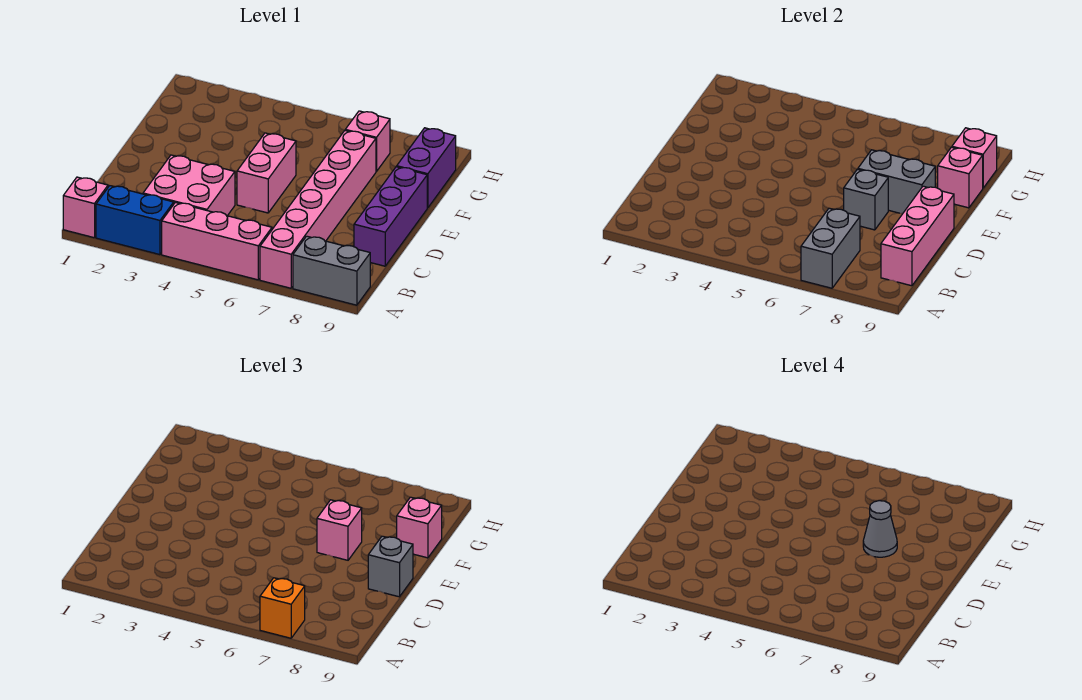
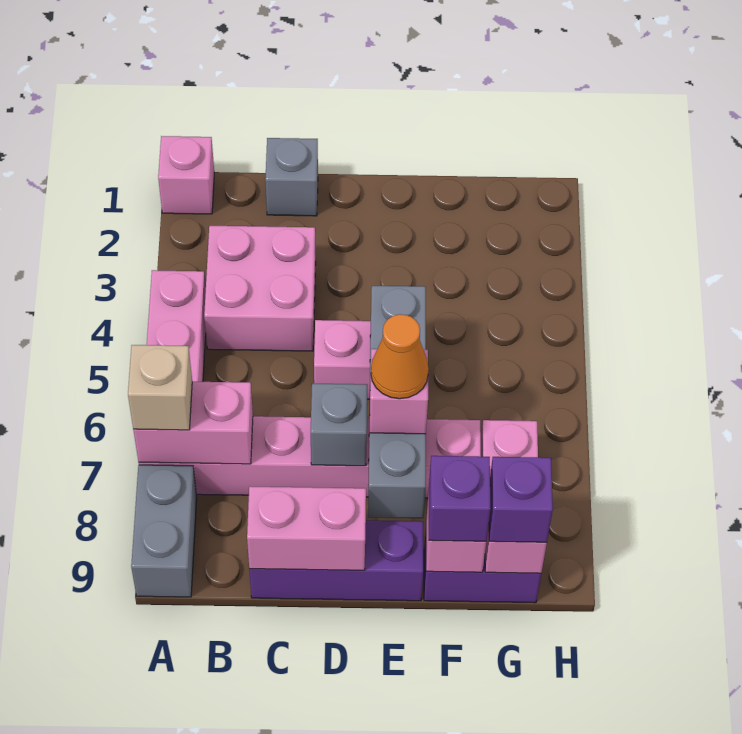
blue 1x2 brick [96,186,174,255] -> none
grey 1x2 brick [801,208,860,288] -> pink 1x2 brick [133,382,253,464]
orange 1x1 brick [260,578,305,638] -> tan 1x1 brick [128,345,192,430]
pink 1x3 brick [881,186,954,286] -> pink 1x2 brick [247,486,366,570]
grey 1x1 brick [368,536,413,597] -> grey 1x1 brick moved to [265,138,318,216]
grey 1x2 brick [858,150,935,214] -> grey 1x4 brick [368,286,426,518]
grey 1x1 cone [863,501,897,557] -> orange 1x1 cone [371,314,429,399]
pink 1x1 brick [397,497,442,558] -> purple 1x1 brick [429,456,491,541]
none -> purple 1x1 brick [489,457,553,542]

